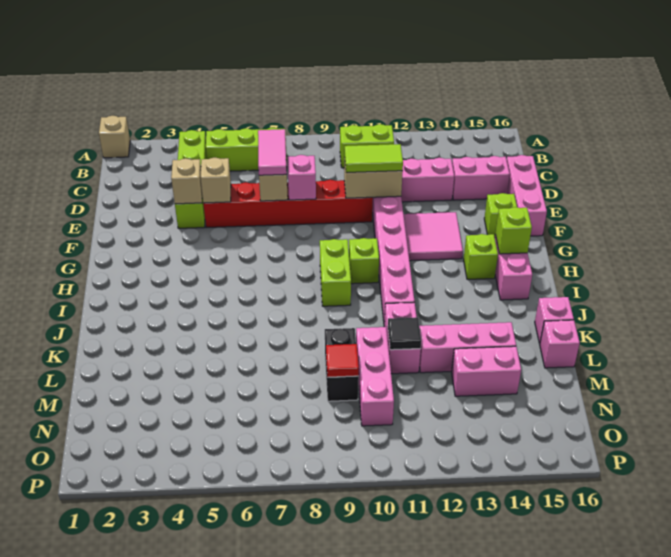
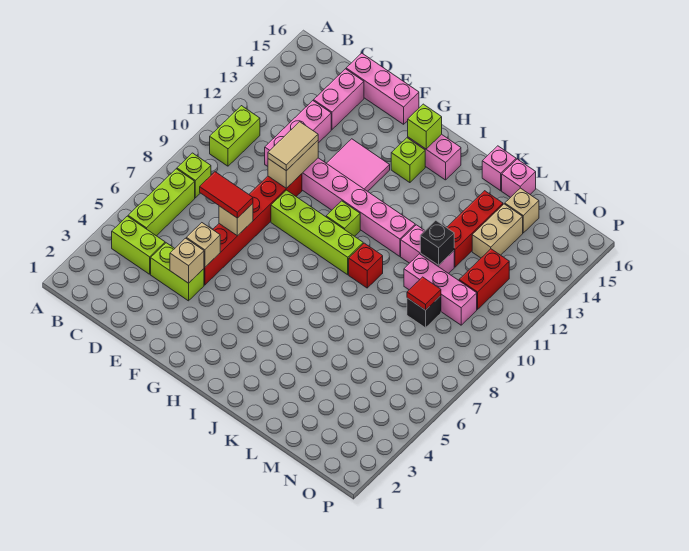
tan 1x1 brick [99,116,130,158] -> tan 1x1 brick moved to [505,188,539,233]
pink 1x2 tile [258,129,287,175] -> red 1x2 tile [200,172,253,218]
pink 1x1 brick [287,155,316,200] -> none
lime 1x2 tile [345,144,403,172] -> tan 1x2 tile [268,122,318,171]
lime 1x1 brick [484,193,517,237] -> lime 1x1 brick moved to [177,153,211,198]
lime 1x2 brick [320,239,351,306] -> lime 1x4 brick [271,190,363,275]
none -> red 1x1 brick [349,243,383,288]
black 1x2 brick [325,328,359,401] -> black 1x1 brick [407,296,441,328]
black 1x1 tile [388,317,421,350] -> black 1x1 brick [420,220,454,265]
pink 1x3 brick [419,322,516,373] -> red 1x3 brick [447,191,503,267]
pink 1x2 brick [452,346,521,396] -> tan 1x2 brick [472,204,523,258]
none -> red 1x2 brick [459,249,509,309]

